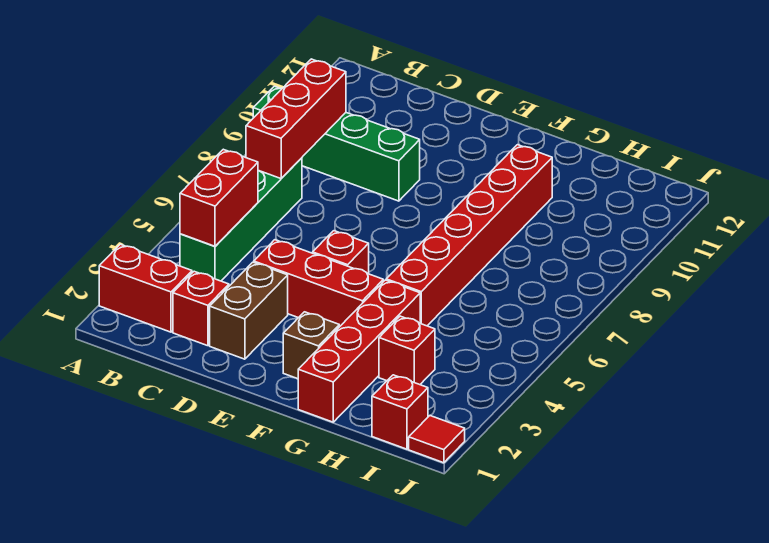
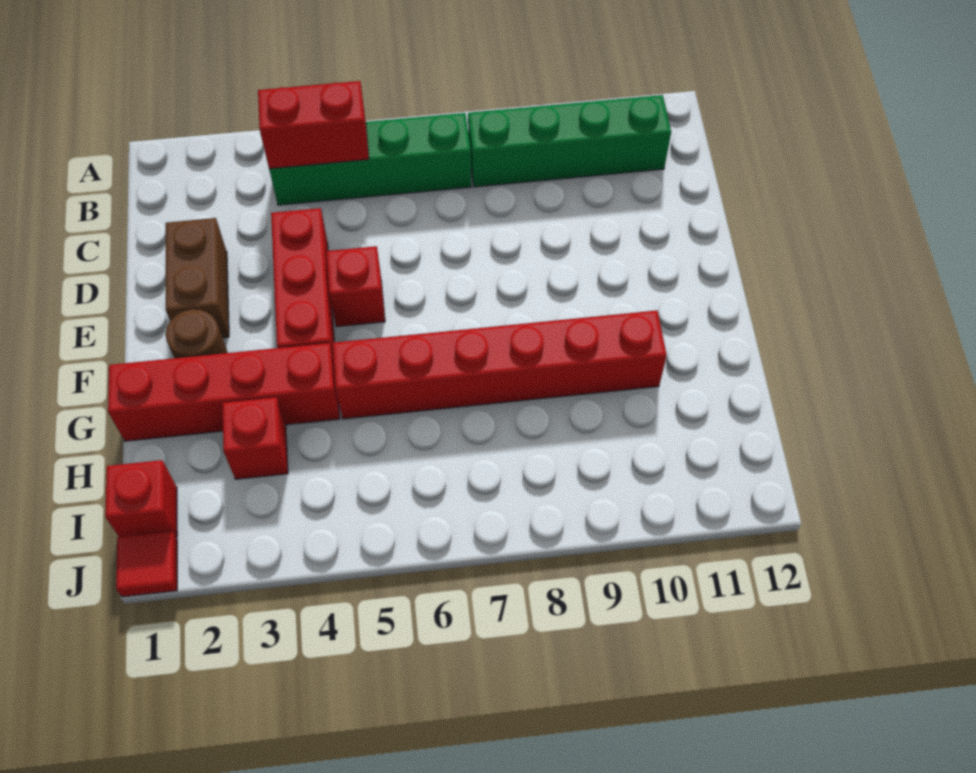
red 1x2 brick [99,244,192,332] -> none
green 1x4 brick [253,86,420,201] -> green 1x4 brick turned to [468,95,671,187]
red 1x3 brick [246,59,346,178] -> none
red 1x1 brick [173,271,229,346] -> none
brown 1x2 brick [210,262,288,359] -> brown 1x2 brick turned to [166,218,229,338]
brown 1x1 brick [283,312,339,379] -> brown 1x1 round brick [166,309,228,358]

